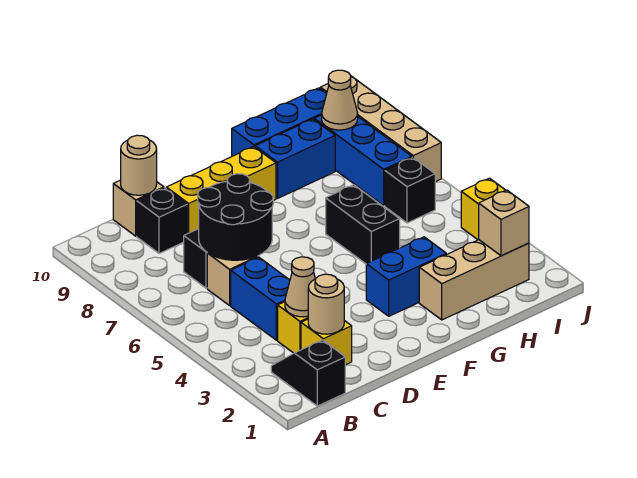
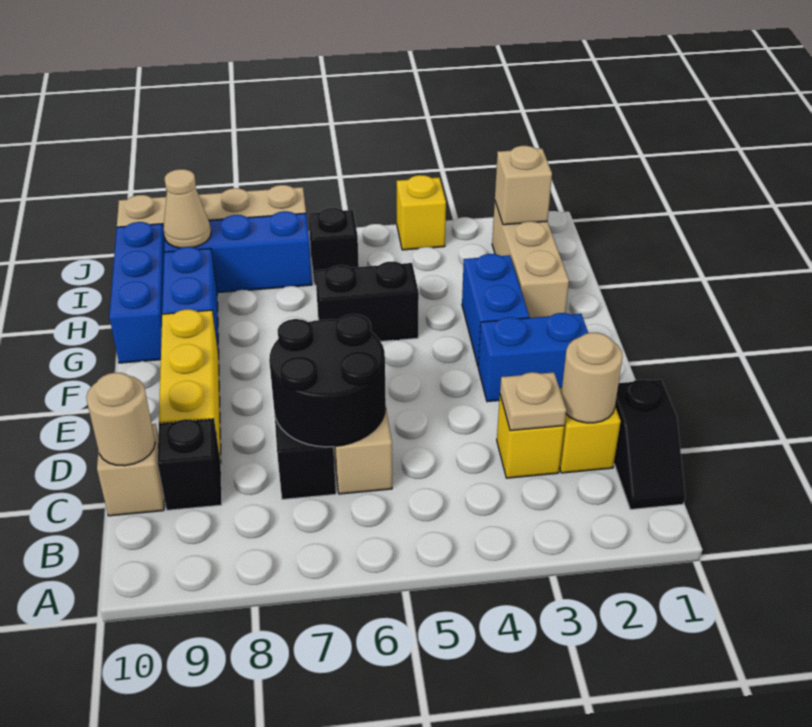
black 1x2 slope [271,340,345,406] -> black 1x2 slope turned to [614,379,685,509]
tan 1x1 cone [285,257,315,317] -> tan 1x1 plate [500,372,566,431]
blue 1x2 brick [231,257,290,340] -> blue 1x2 brick moved to [478,313,588,402]

